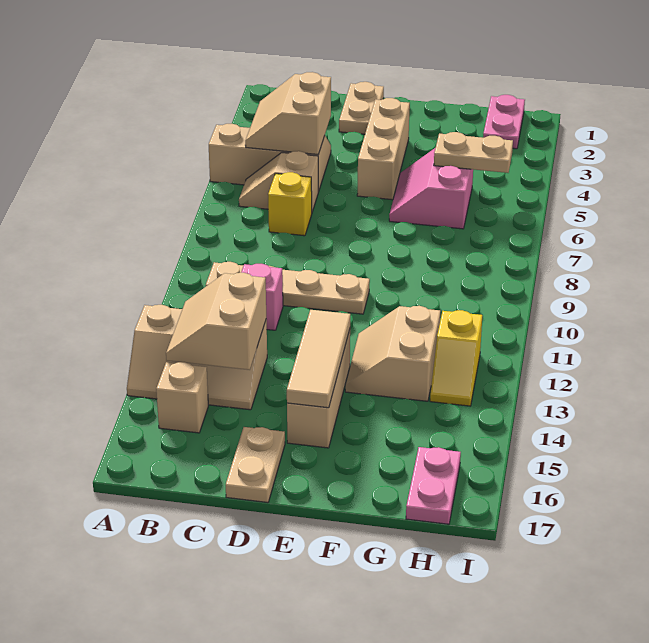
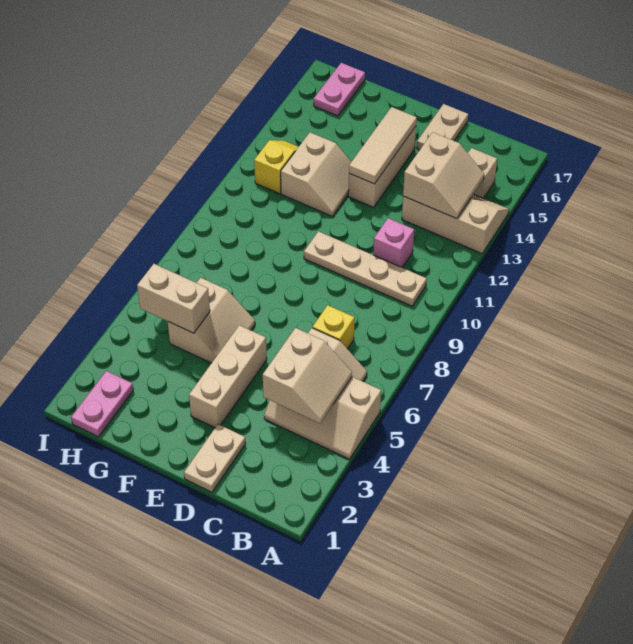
pink 2x2 slope [389,148,473,229] -> tan 2x2 slope [168,278,255,363]
tan 1x2 plate [434,132,513,173] -> tan 1x2 brick [137,264,210,333]

